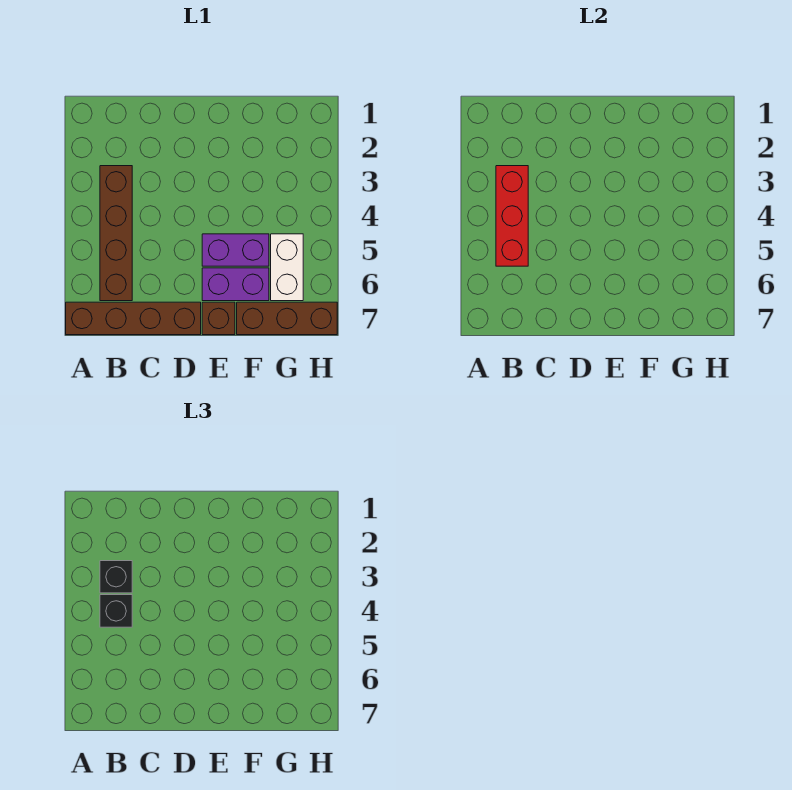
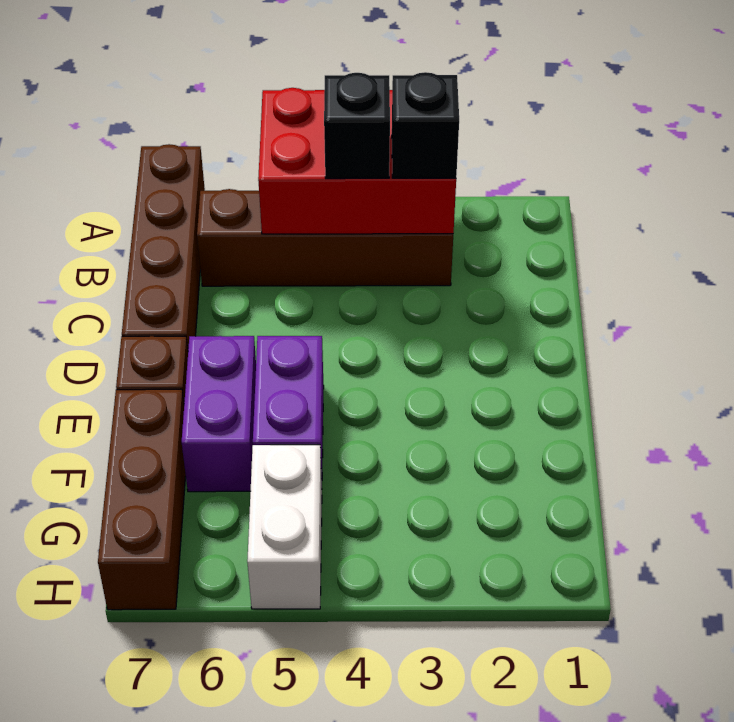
red 1x3 brick [496,166,528,266] -> red 2x3 brick [258,88,456,234]
white 1x2 brick [271,234,303,301] -> white 1x2 brick turned to [247,445,322,609]

